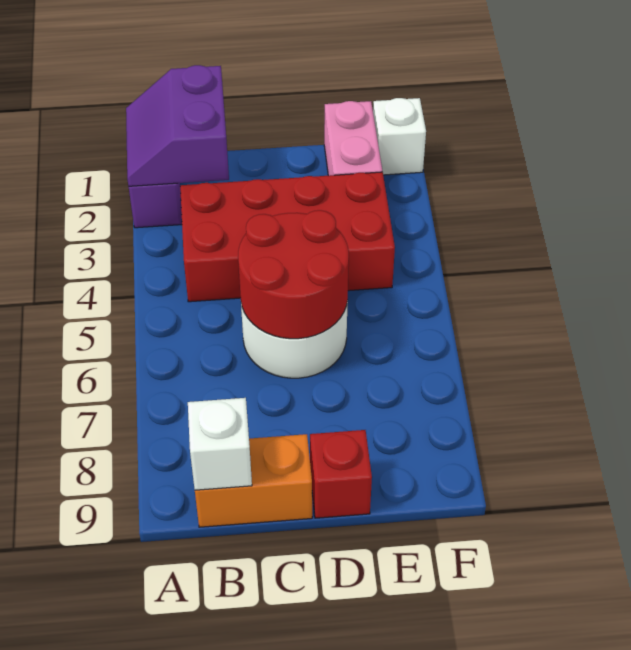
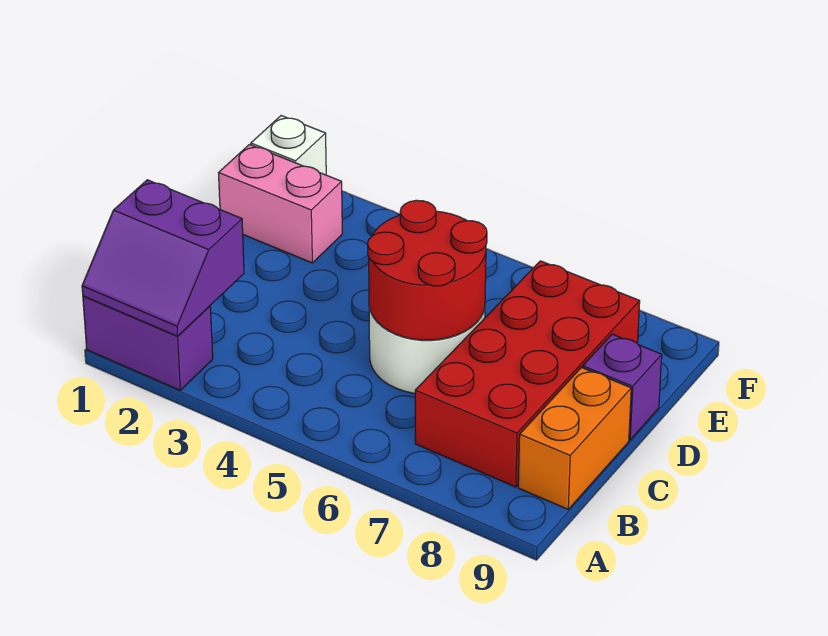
red 2x4 brick [180,172,395,302] -> red 2x4 brick moved to [415,261,640,487]
white 1x1 brick [188,398,252,490] -> none
red 1x1 brick [310,430,372,518] -> purple 1x1 brick [583,334,662,440]

